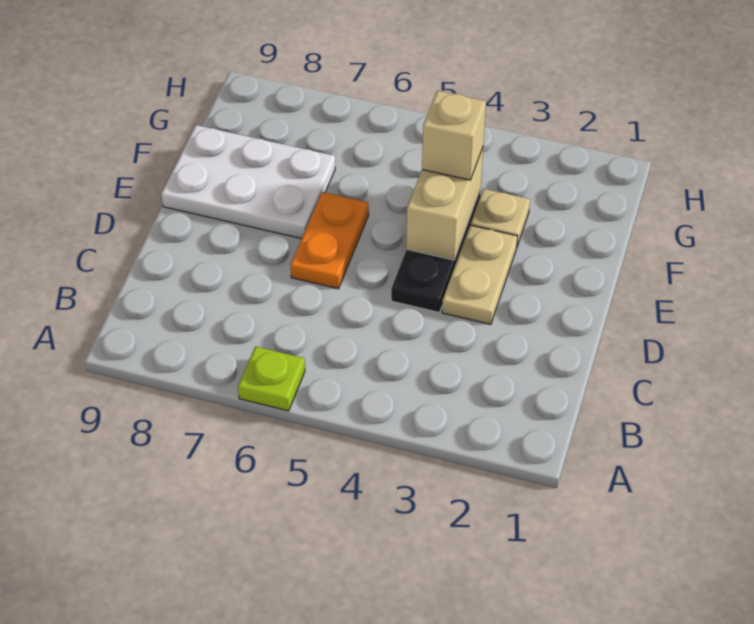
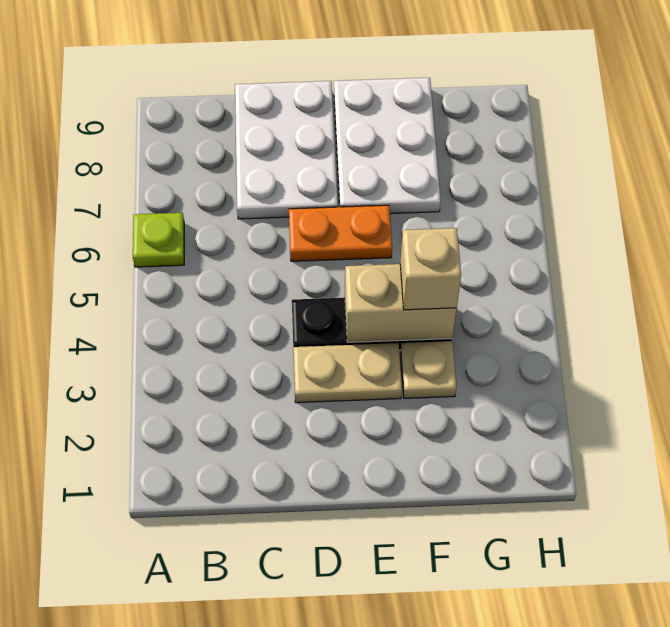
none -> white 2x3 plate [235,81,338,219]

